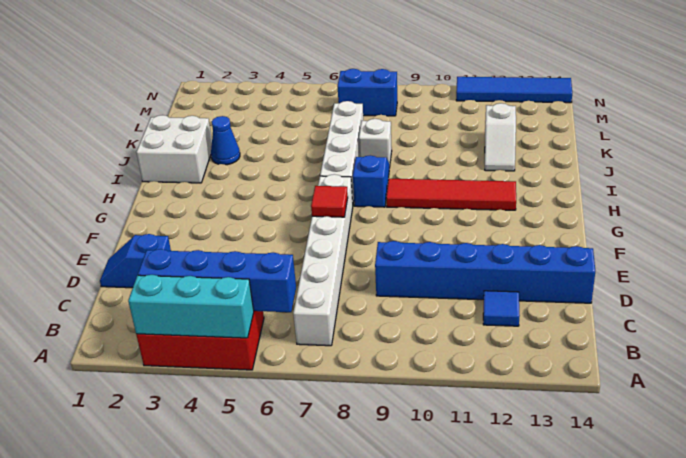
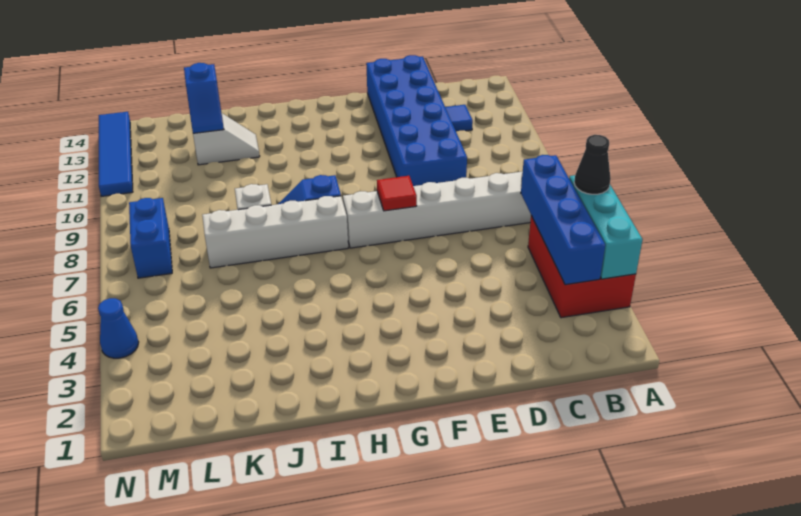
none -> black 1x1 cone [574,135,611,194]
blue 1x2 slope [100,234,171,288] -> blue 1x2 slope moved to [184,63,224,133]
blue 1x6 brick [375,241,595,303] -> blue 2x6 brick [366,55,467,186]
red 1x4 tile [386,179,516,210] -> none
white 2x2 brick [136,115,212,183] -> none
blue 1x1 cone [211,116,240,165] -> blue 1x1 cone moved to [98,298,139,358]

